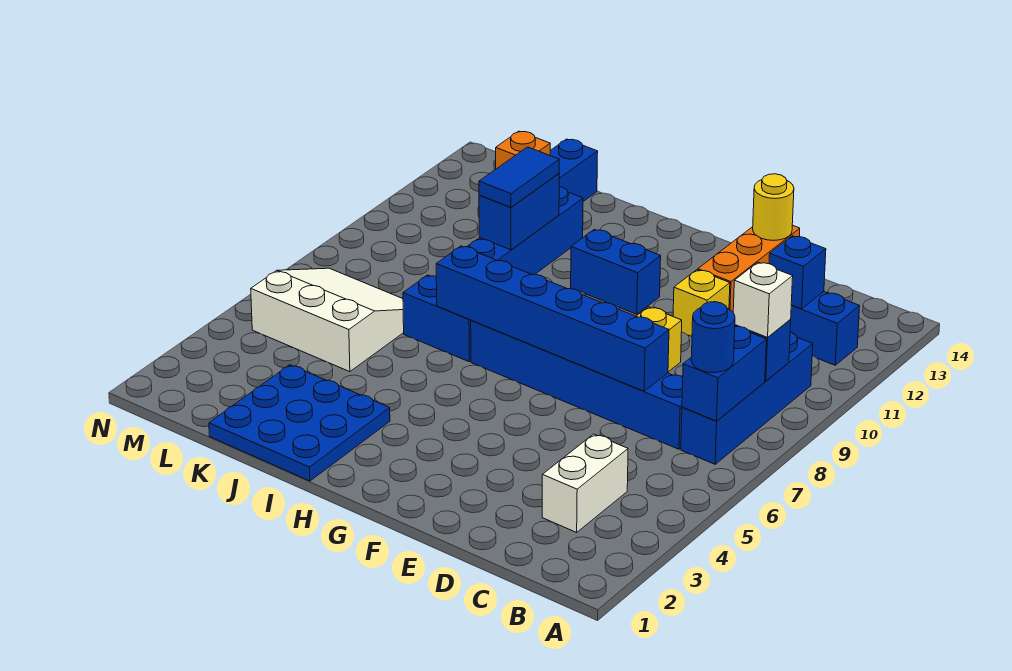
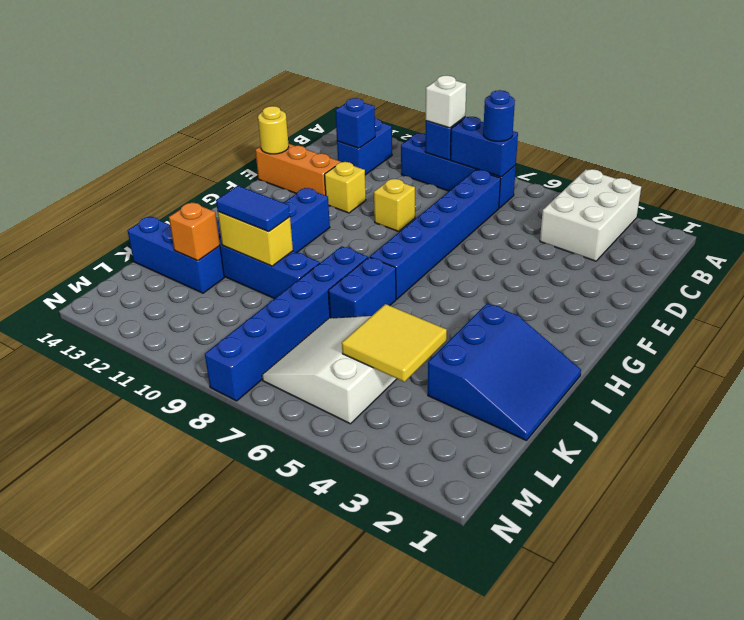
white 1x2 brick [542,434,628,532] -> white 2x3 brick [540,169,641,261]
blue 1x6 brick [436,246,669,391] -> blue 1x6 brick moved to [205,246,368,401]
blue 3x3 plate [209,365,390,481] -> blue 3x3 slope [428,303,581,441]
blue 1x2 brick [479,174,559,250] -> yellow 1x2 brick [218,212,293,266]
none -> yellow 2x2 tile [342,304,447,382]

